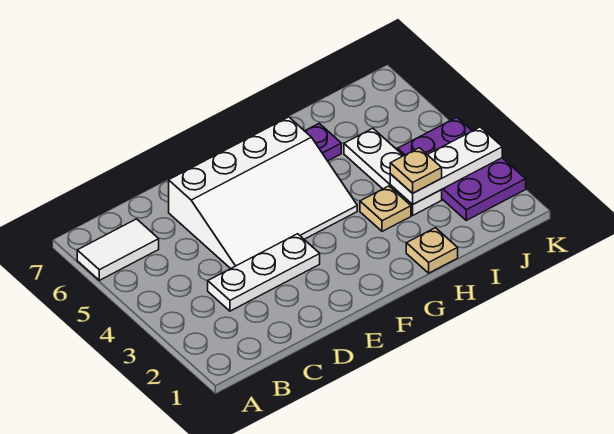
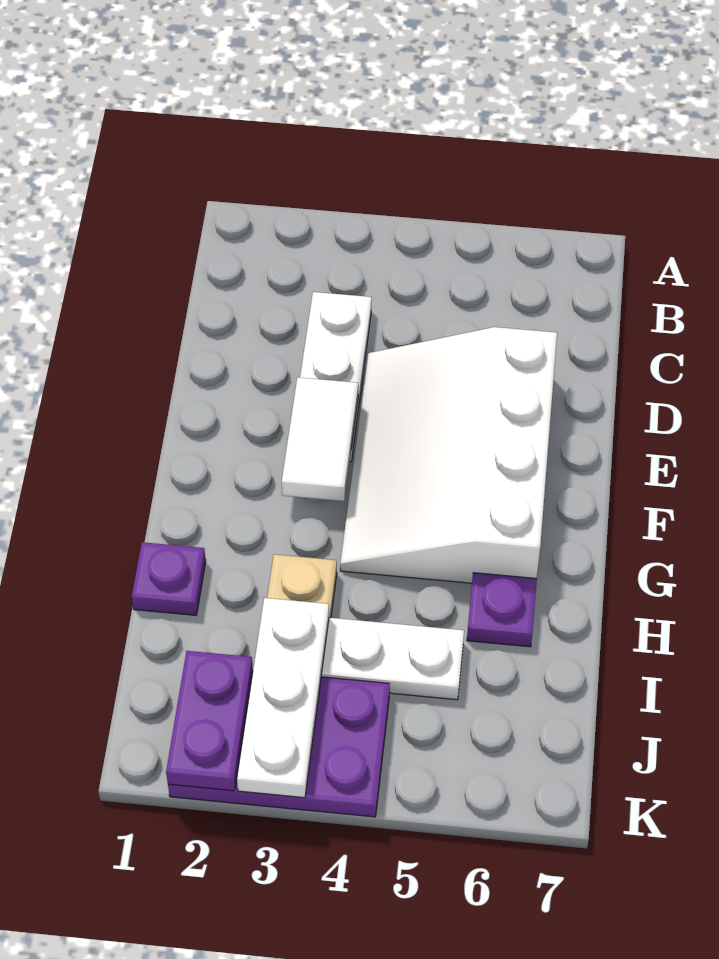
white 1x2 tile [77,219,159,280] -> white 1x2 tile moved to [282,377,358,501]
tan 1x1 plate [406,228,458,273] -> purple 1x1 plate [132,542,206,615]
tan 1x1 plate [390,148,442,193] -> none
none -> purple 1x2 plate [166,651,253,791]

